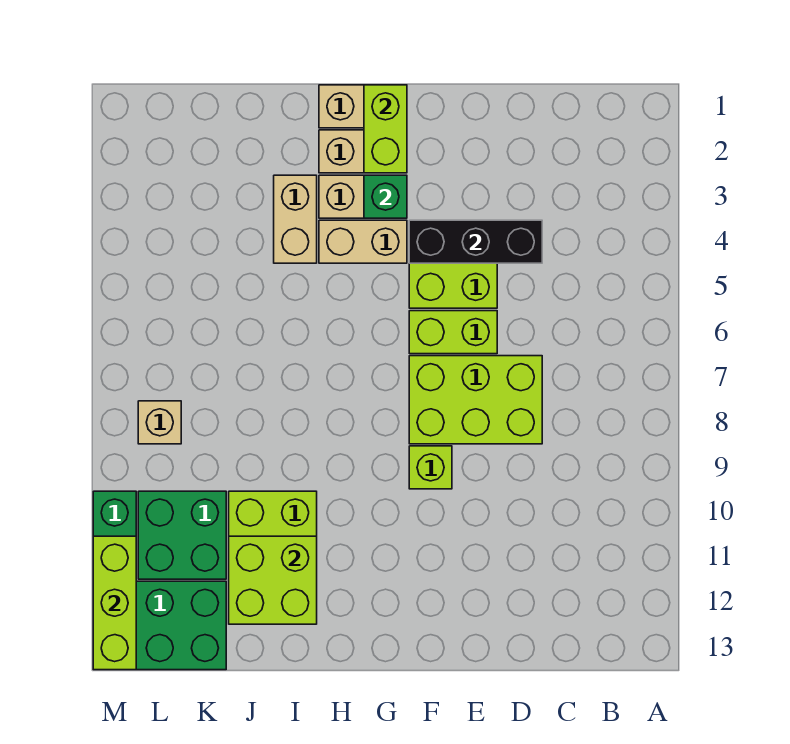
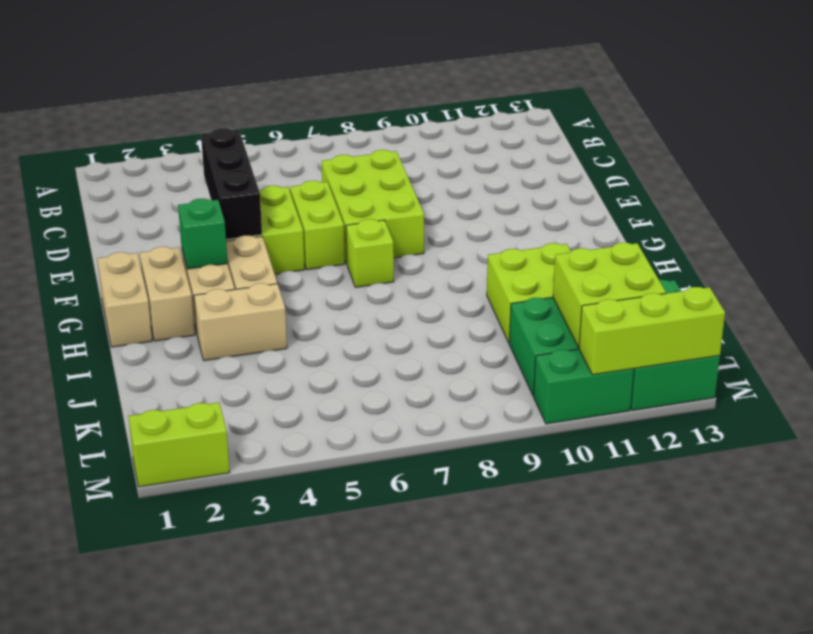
lime 1x1 brick [409,446,452,489] -> lime 1x1 brick moved to [346,219,394,287]
lime 1x2 brick [364,85,407,173] -> lime 1x2 brick moved to [128,403,230,487]
lime 2x2 brick [229,536,317,624] -> lime 2x2 brick moved to [553,243,666,347]
tan 1x1 brick [138,401,181,444] -> none

